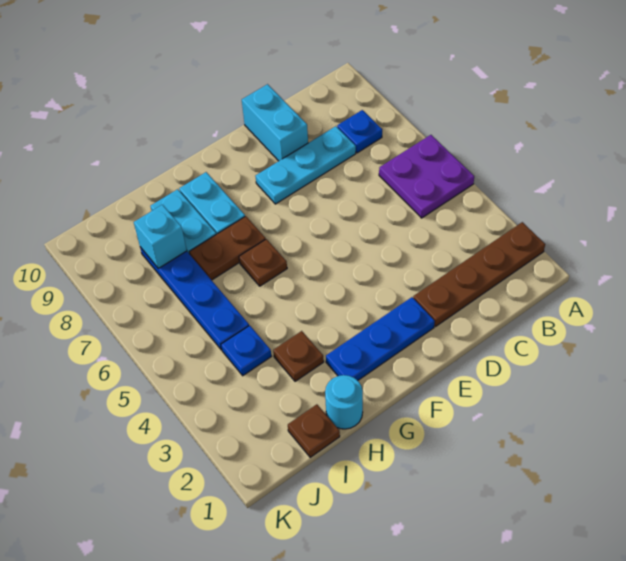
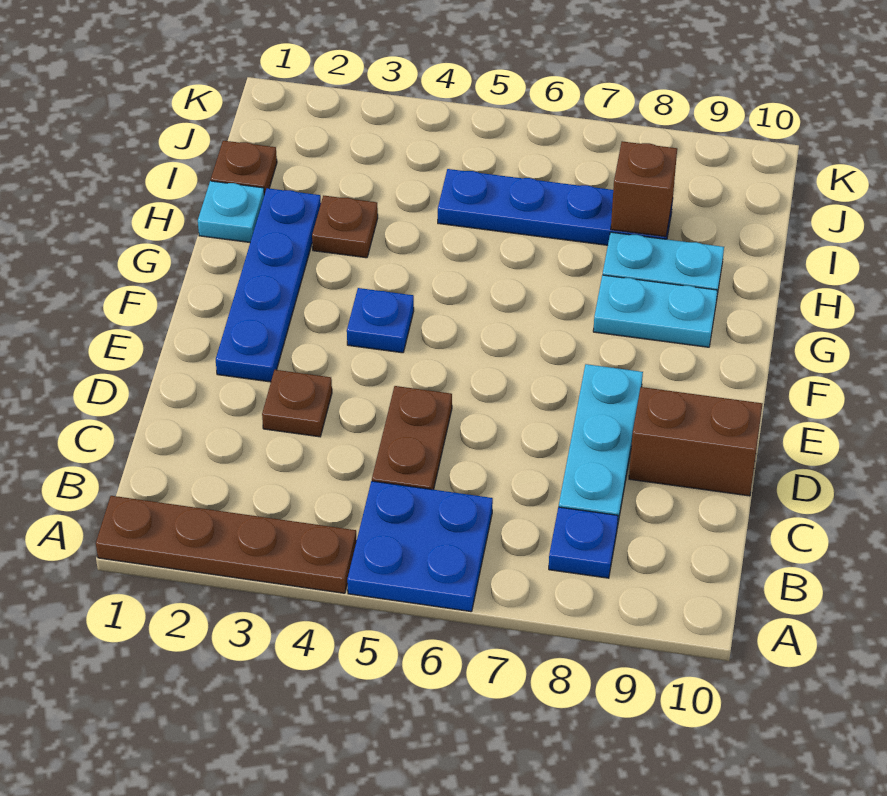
brown 1x4 plate [413,222,545,327] -> brown 1x4 plate turned to [96,496,357,593]
purple 2x2 plate [379,135,474,218] -> blue 2x2 plate [347,481,493,612]
cyan 1x2 brick [242,84,308,161] -> brown 1x2 brick [629,387,762,496]
blue 1x3 plate [326,297,435,380] -> blue 1x4 plate [216,188,321,382]
brown 1x1 plate [239,239,287,286] -> brown 1x1 plate moved to [262,370,332,437]
brown 1x2 plate [189,216,266,280] -> brown 1x2 plate moved to [372,386,452,490]
cyan 1x1 round brick [325,375,363,429] -> cyan 1x1 plate [198,181,264,242]
blue 1x1 plate [221,326,271,376] -> blue 1x1 plate moved to [347,288,414,353]
cyan 1x1 brick [134,205,187,268] -> brown 1x1 brick [611,141,677,237]

